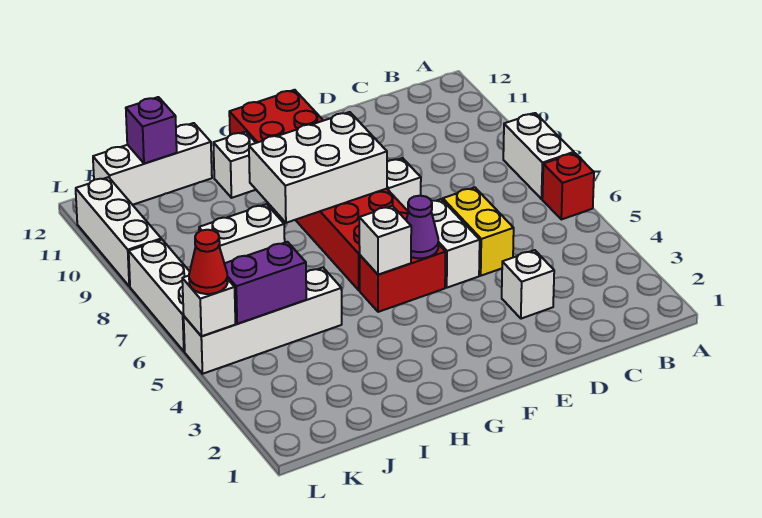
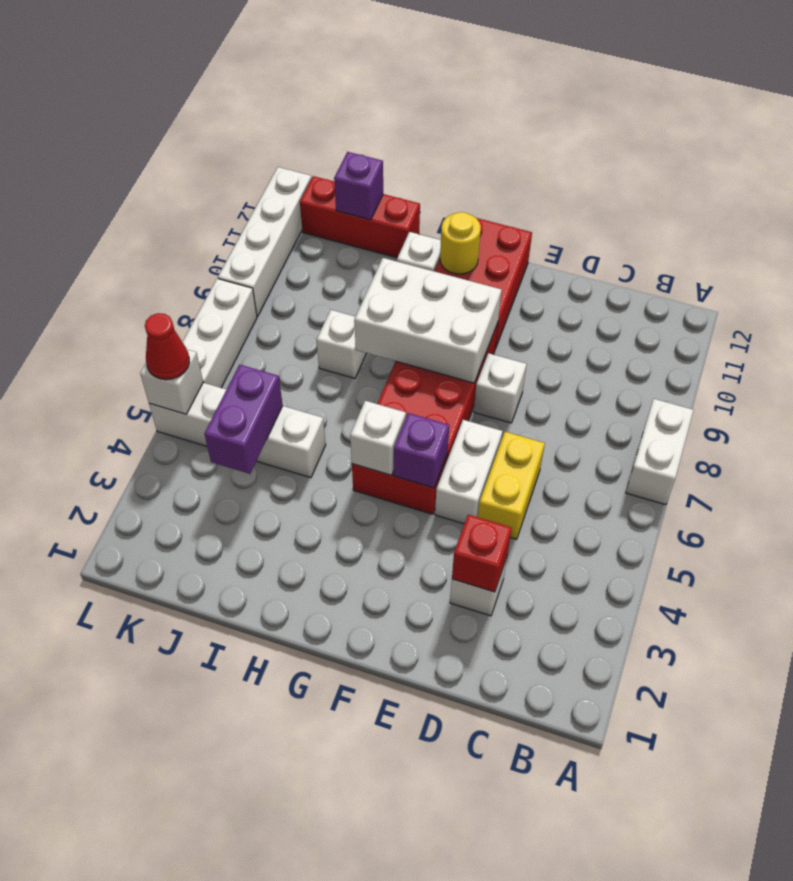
red 1x1 brick [542,153,594,220] -> red 1x1 brick moved to [452,515,512,592]
purple 1x1 cone [406,196,439,258] -> purple 1x1 brick [394,413,449,488]
none -> yellow 1x1 round brick [440,212,481,274]
white 1x2 brick [199,204,285,263] -> white 1x1 brick [317,310,366,378]
white 1x3 brick [93,123,212,205] -> red 1x3 brick [300,176,420,258]
purple 1x2 brick [224,242,306,324] -> purple 1x2 brick turned to [204,365,283,474]
white 1x3 brick [76,177,161,286] -> white 1x4 brick [218,167,312,316]

